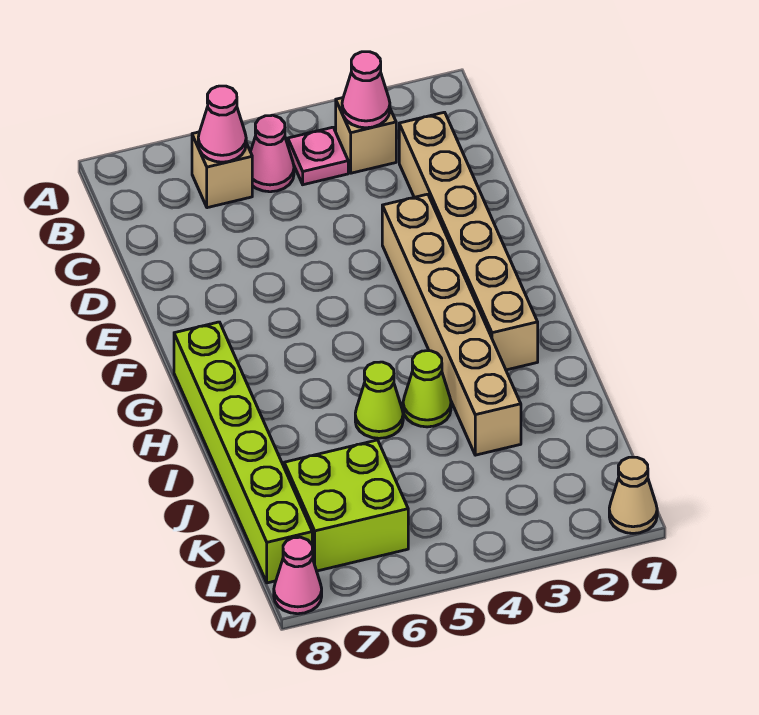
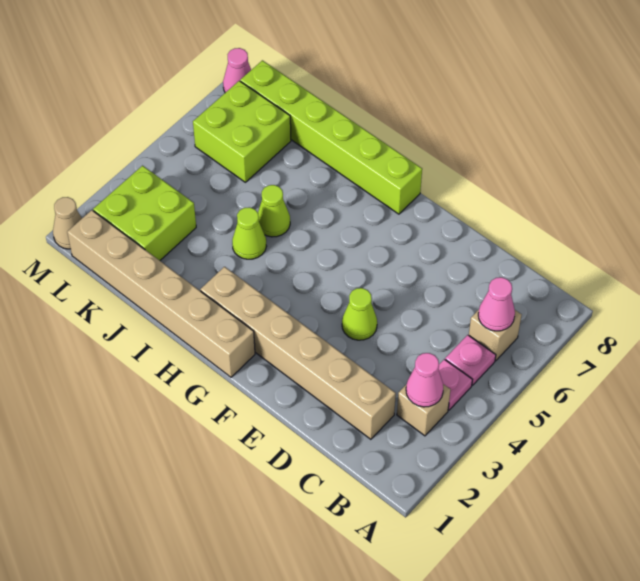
pink 1x1 cone [250,115,294,192] -> pink 1x1 plate [445,335,496,385]
tan 1x6 brick [382,194,521,455] -> tan 1x6 brick moved to [67,210,255,377]
none -> lime 1x1 cone [342,288,377,340]
none -> lime 2x2 brick [93,166,196,261]

